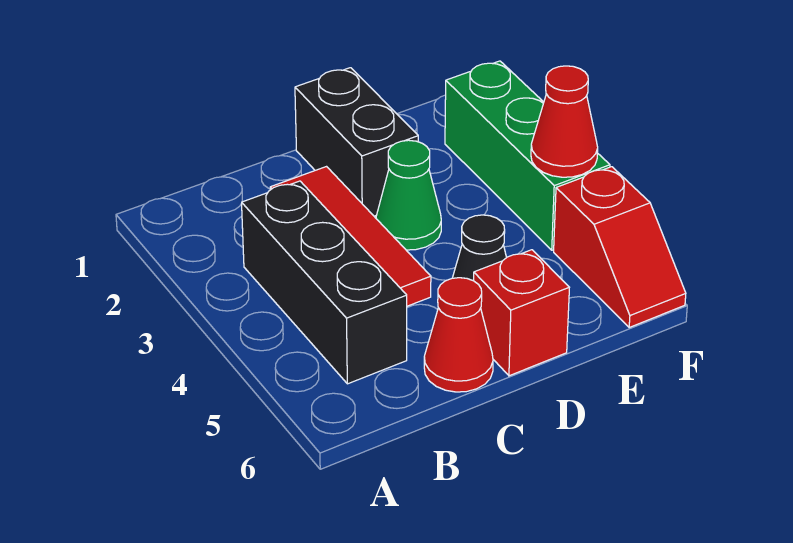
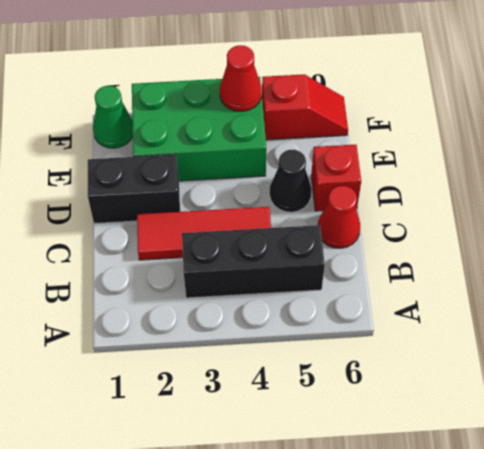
green 1x1 cone [376,140,441,250] -> green 1x1 cone moved to [93,86,133,148]
green 1x3 brick [445,61,610,250] -> green 2x3 brick [132,77,266,181]

